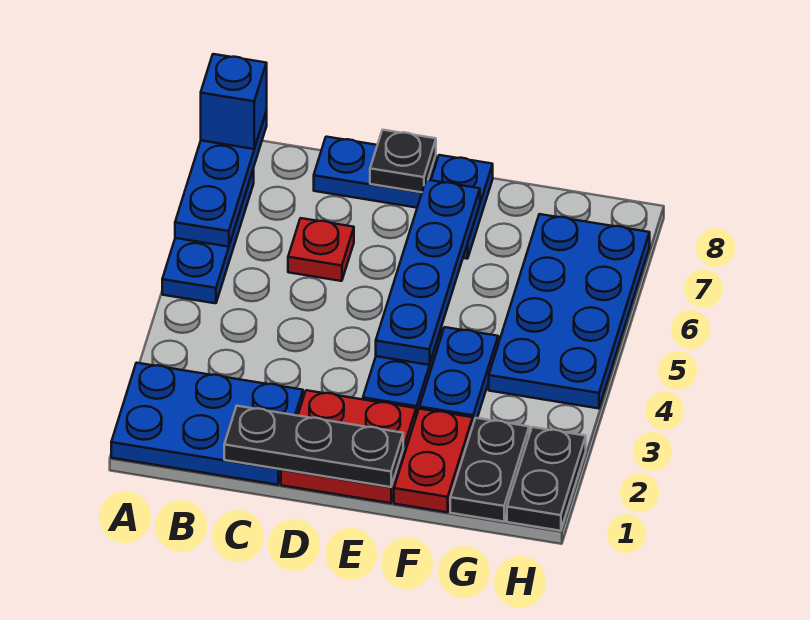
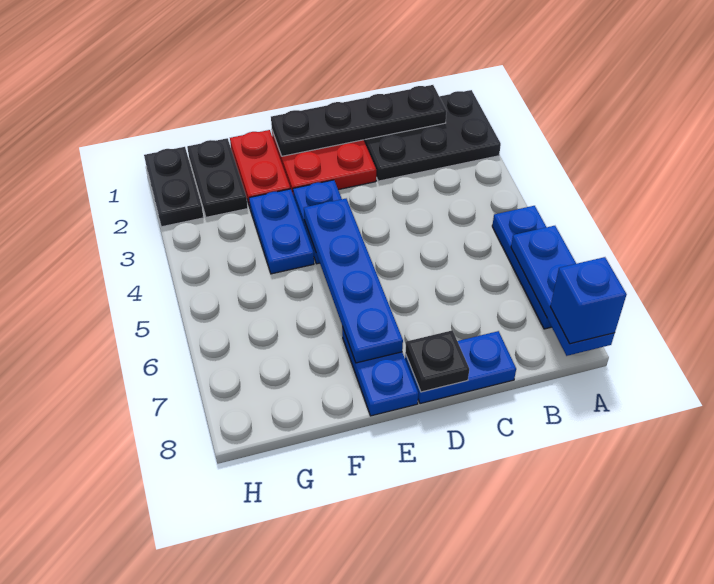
blue 2x3 plate [111,363,303,485] -> black 2x3 plate [364,90,501,181]
black 1x3 plate [224,406,403,487] -> black 1x4 plate [271,85,447,156]
red 1x1 plate [288,218,354,281] -> none
blue 2x4 plate [489,214,650,409] -> none

